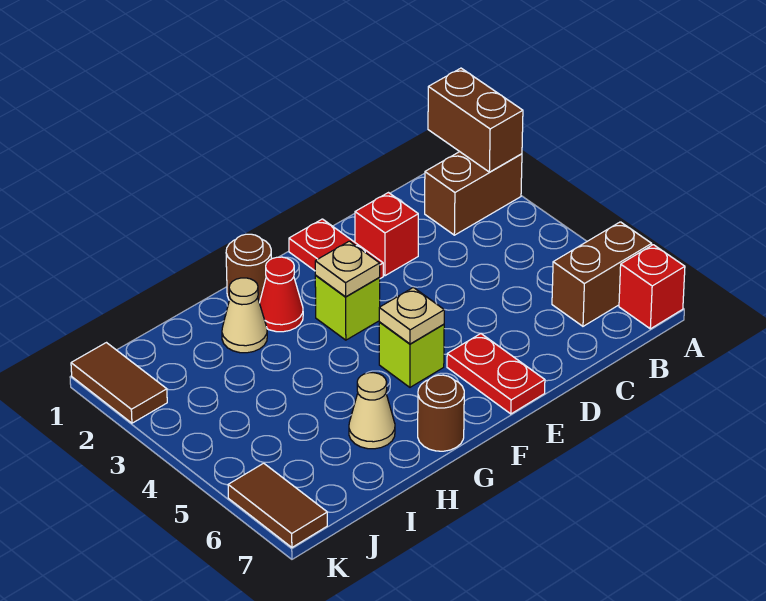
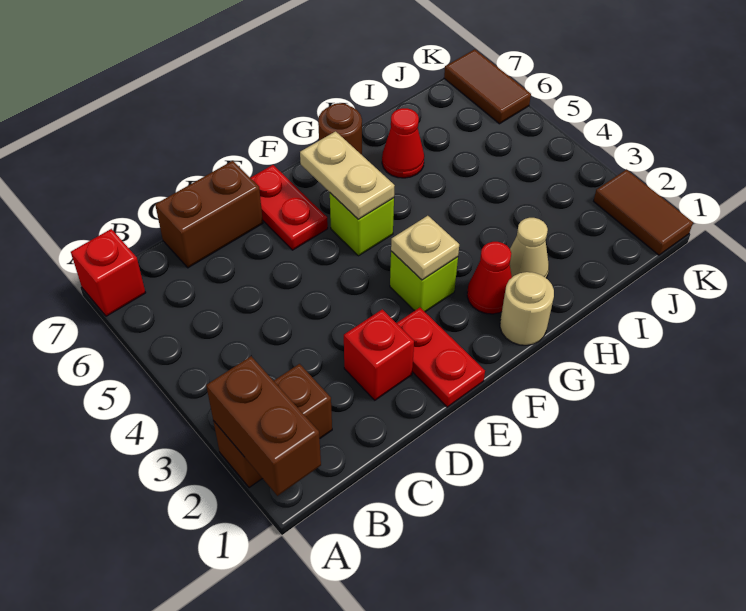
brown 1x2 brick [552,222,652,326] -> brown 1x2 brick moved to [155,161,263,268]
tan 1x1 plate [379,288,444,344] -> tan 1x2 plate [300,131,395,219]
brown 1x1 round brick [226,234,271,303] -> tan 1x1 round brick [500,272,554,345]
tan 1x1 cone [349,373,395,449] -> red 1x1 cone [382,108,424,178]

